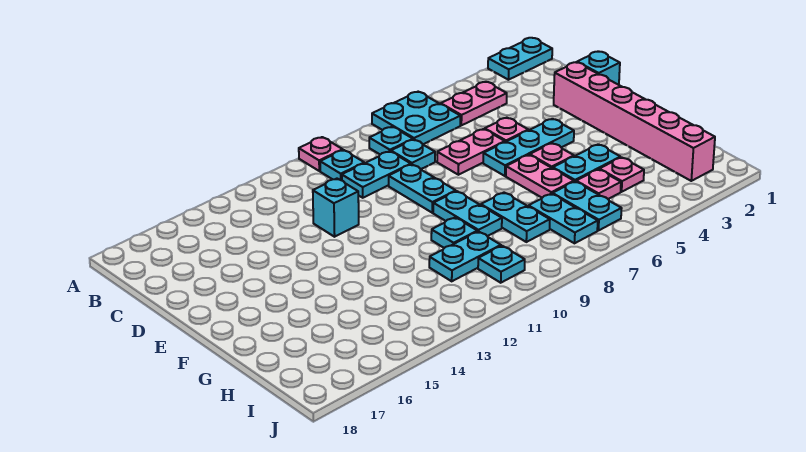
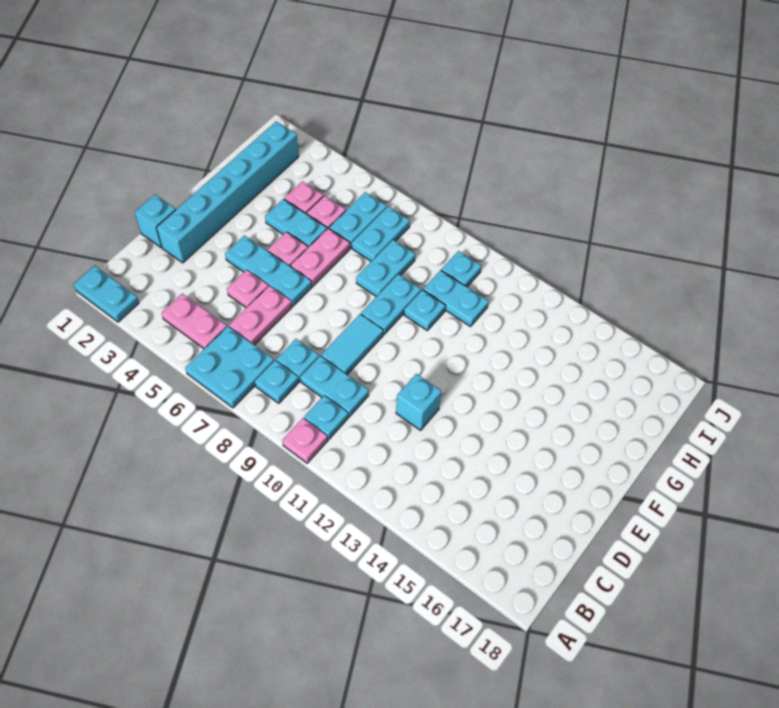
pink 1x6 brick [554,62,715,181] -> cyan 1x6 brick [156,121,299,263]
pink 1x2 plate [437,129,505,175] -> pink 1x2 plate turned to [229,286,292,345]
cyan 1x2 plate [389,164,456,213] -> cyan 1x2 tile [321,314,383,374]

